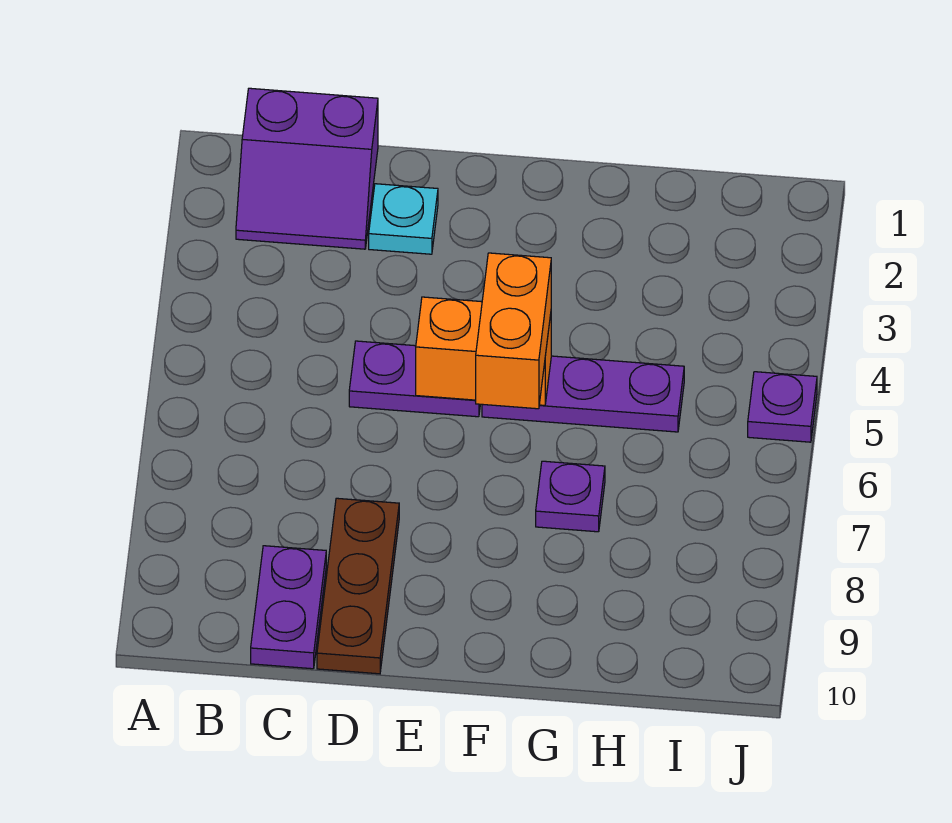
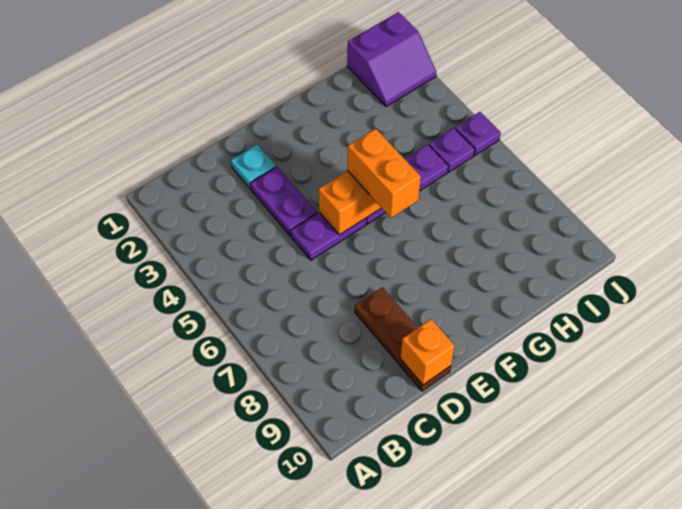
purple 2x2 slope [236,88,378,249] -> purple 2x2 slope moved to [347,12,436,107]
purple 1x2 plate [251,546,326,669] -> purple 1x2 plate moved to [250,167,317,236]
none -> orange 1x1 brick [400,319,454,385]
purple 1x1 plate [536,461,605,532] -> purple 1x1 plate moved to [429,128,475,172]

